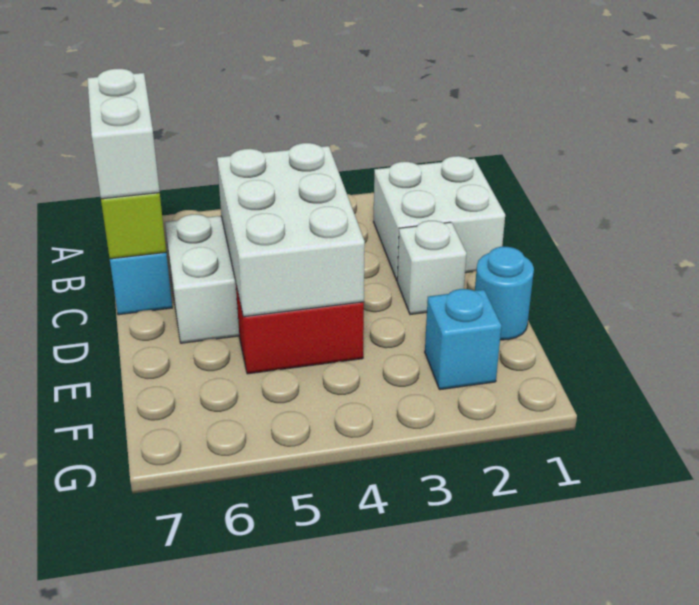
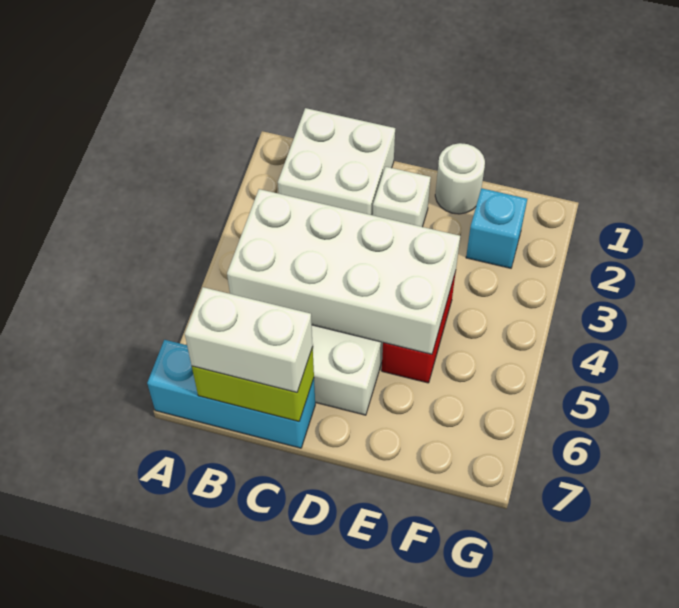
white 2x3 brick [217,143,365,317] -> white 2x4 brick [227,189,460,354]
cyan 1x1 round brick [475,247,534,340] -> white 1x1 round brick [435,143,485,214]

